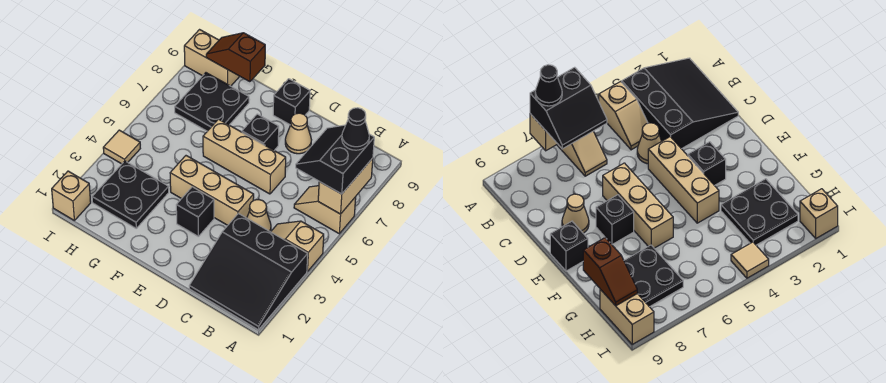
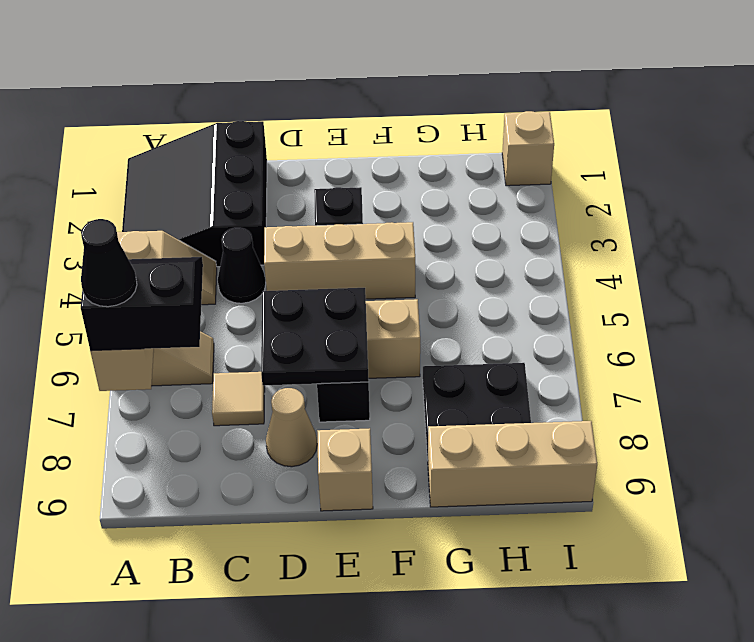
black 3x3 slope [189,214,308,330] -> black 3x3 slope turned to [122,121,267,267]
black 2x2 slope [296,125,374,194] -> black 2x2 slope turned to [81,257,203,351]
tan 1x1 cone [247,200,271,232] -> black 1x1 cone [218,228,266,303]
black 1x1 brick [273,79,310,125] -> tan 1x1 brick [318,428,373,511]
black 2x2 plate [92,161,169,228] -> black 2x2 plate moved to [261,288,369,385]
brown 1x2 slope [206,33,265,82] -> none
tan 1x2 brick [184,30,240,86] -> tan 1x3 brick [428,421,597,507]
tan 1x1 tile [103,130,140,164] -> tan 1x1 tile moved to [212,372,265,426]

